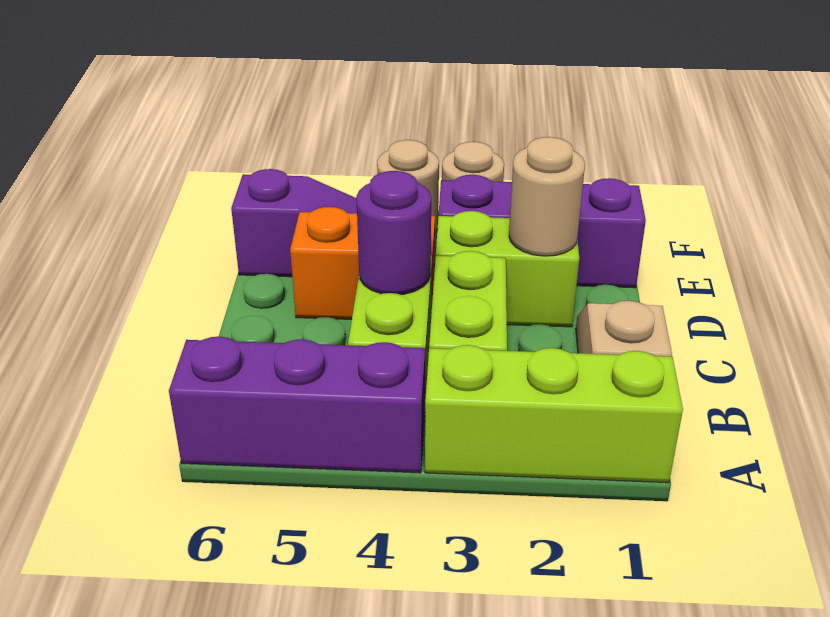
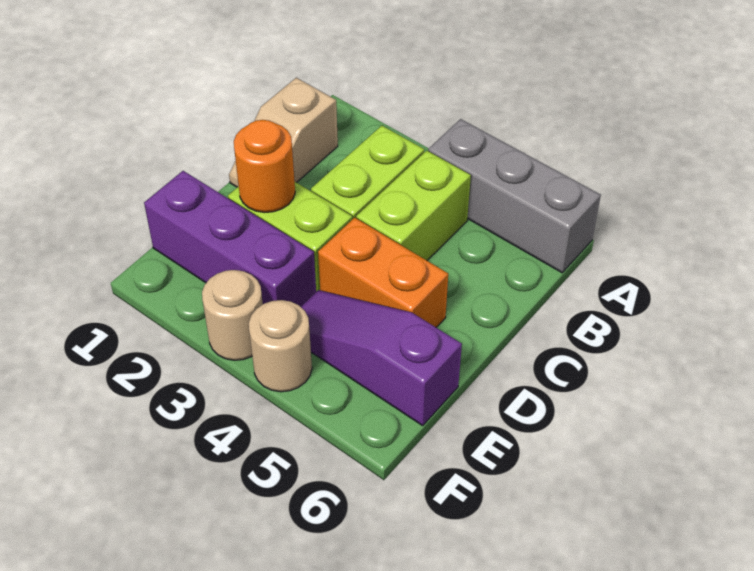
lime 1x3 brick [425,345,683,483] -> none
purple 1x3 brick [169,337,425,473] -> grey 1x3 brick [428,119,601,273]
purple 1x1 round brick [356,171,431,295] -> none
tan 1x1 round brick [509,137,585,256] -> orange 1x1 round brick [234,120,295,212]

